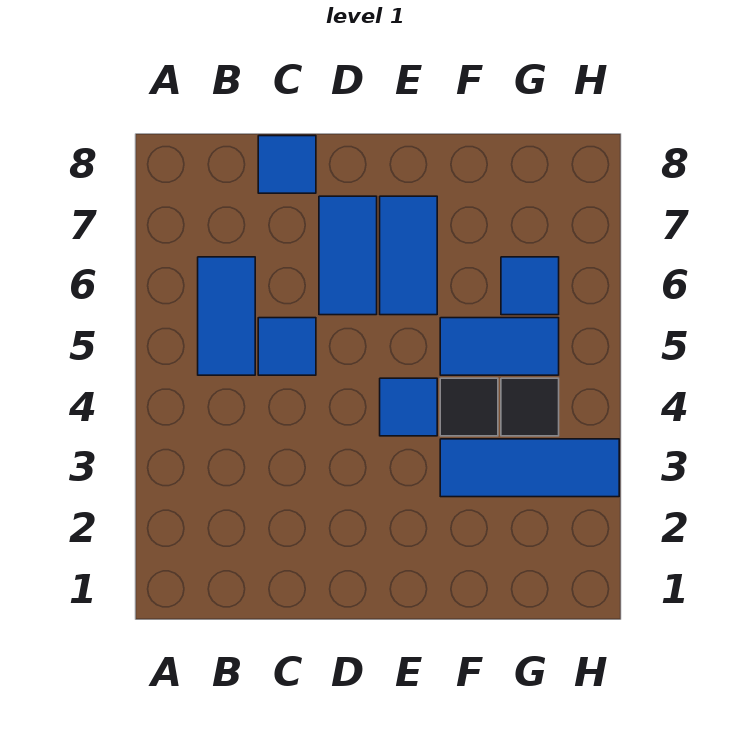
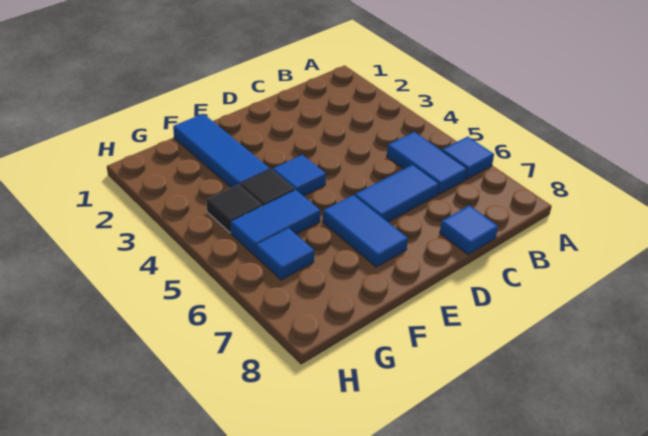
blue 1x1 tile [258,318,316,375] -> blue 1x1 tile moved to [442,137,494,179]
blue 1x2 tile [319,196,377,315] -> blue 1x2 tile turned to [355,165,439,222]
blue 1x3 tile [440,439,619,497] -> blue 1x3 tile turned to [173,114,270,188]

